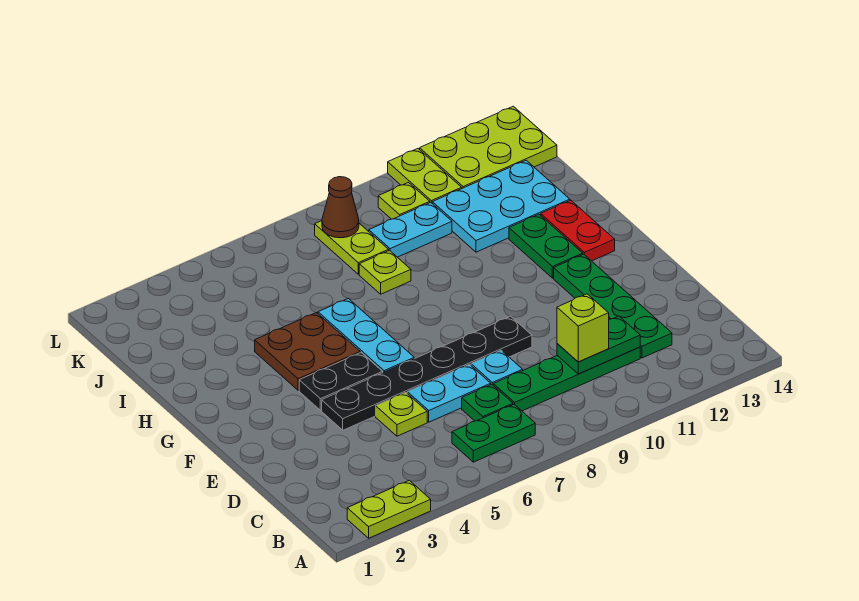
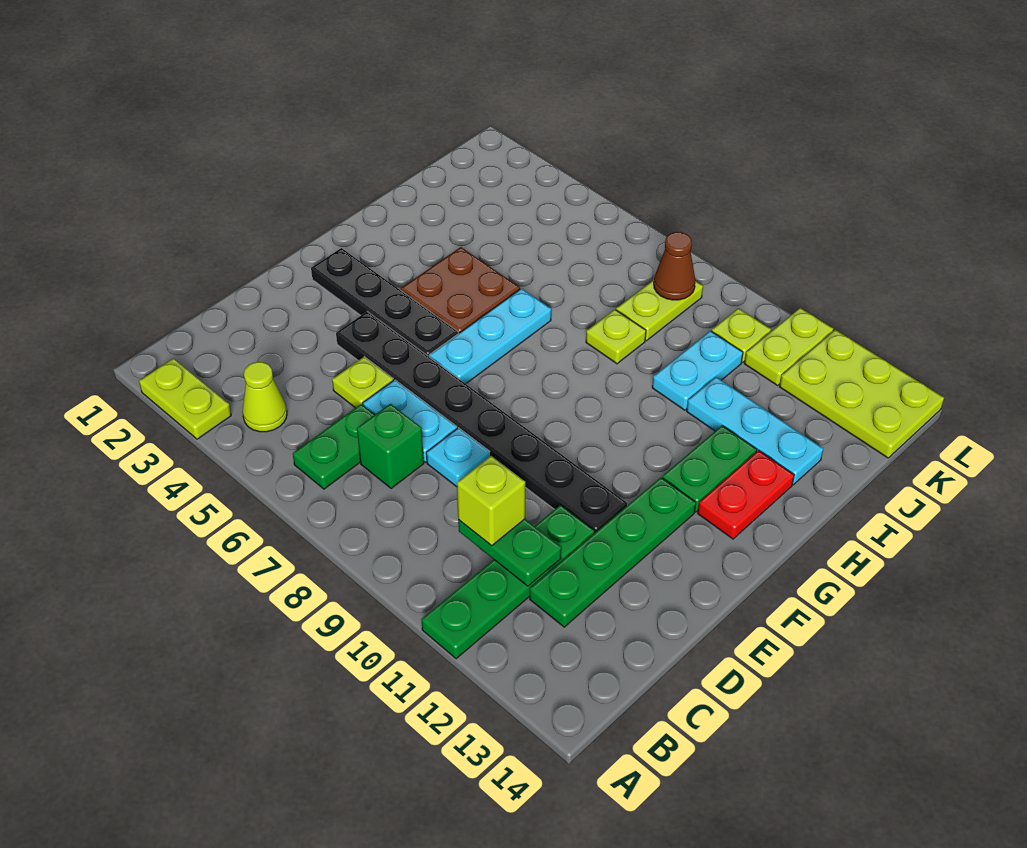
none -> lime 1x1 cone [242,362,287,432]
green 1x2 plate [452,404,535,462] -> green 1x2 plate turned to [293,404,375,489]
green 1x1 plate [462,384,513,421] -> green 1x1 brick [357,404,424,489]
green 1x4 plate [493,347,640,411] -> green 1x4 plate turned to [421,505,595,659]
black 1x6 plate [322,316,532,430] -> black 1x8 plate [336,312,627,533]
black 1x2 plate [299,353,383,410] -> black 1x4 plate [311,248,458,357]
cyan 2x3 plate [432,160,570,252] -> cyan 1x3 plate [687,377,823,485]
cyan 1x2 plate [369,202,452,257] -> cyan 1x2 plate turned to [652,331,743,410]

